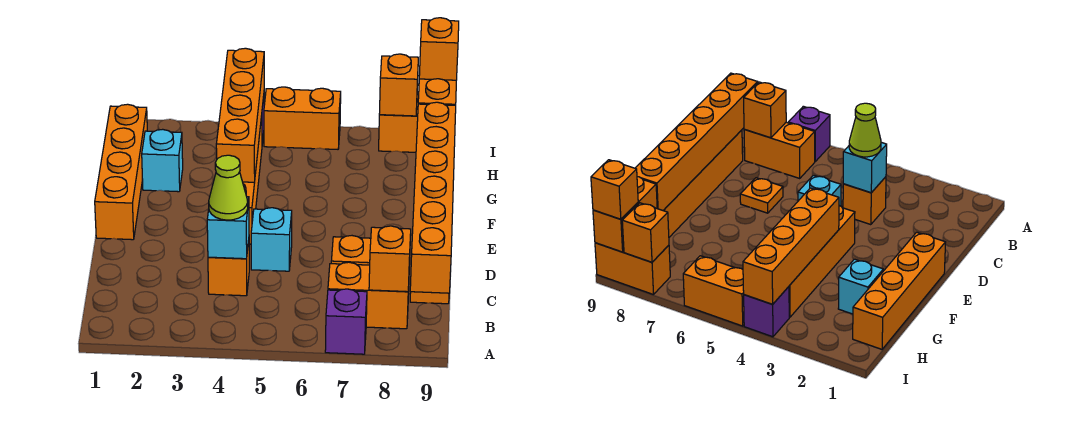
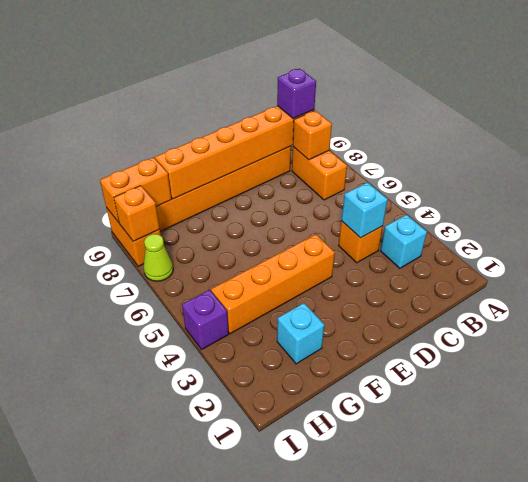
purple 1x1 brick [325,289,367,354] -> purple 1x1 brick moved to [277,69,316,119]
lime 1x1 cone [209,155,248,220] -> lime 1x1 cone moved to [144,234,173,281]
cyan 1x1 brick [251,208,292,271] -> cyan 1x1 brick moved to [381,215,427,268]
orange 1x1 plate [331,236,371,265] -> none
orange 1x4 brick [95,104,147,240] -> none
orange 1x4 brick [216,48,264,182] -> none
orange 1x2 brick [264,87,341,149] -> none
orange 1x1 brick [419,18,459,80] -> none

